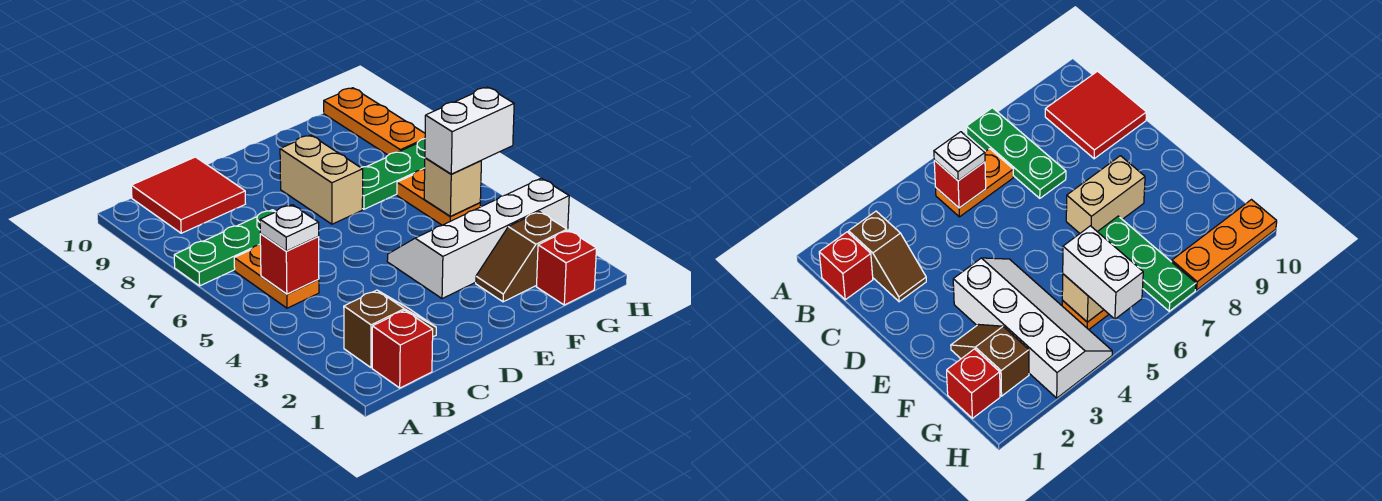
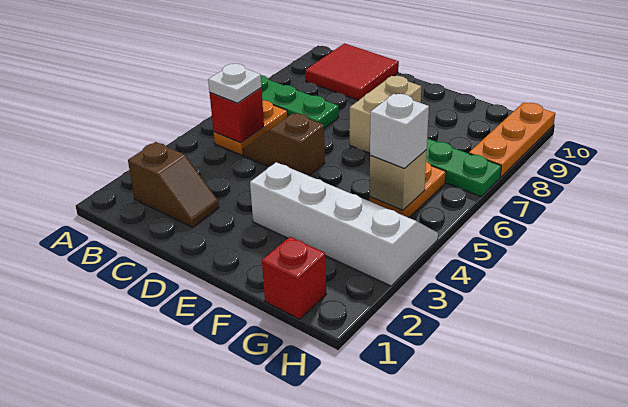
red 1x1 brick [372,310,433,388] -> none
brown 1x2 slope [476,212,567,302] -> brown 1x2 slope moved to [243,113,325,176]
white 1x2 brick [425,87,514,174] -> white 1x1 brick [370,94,429,168]

